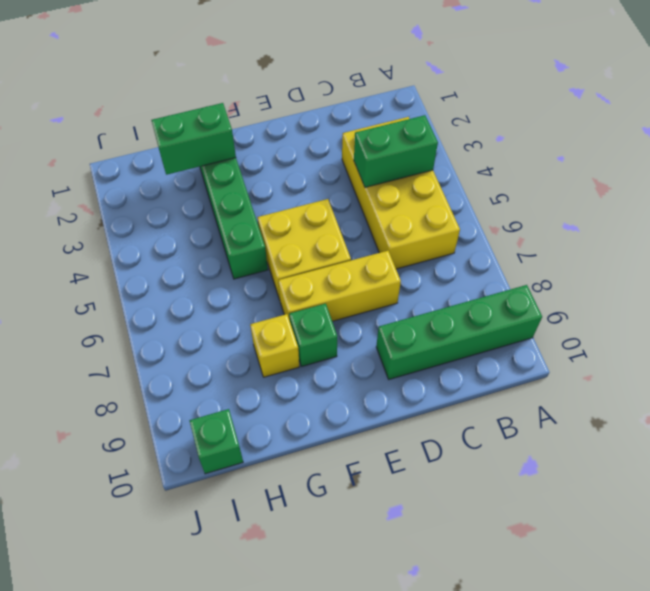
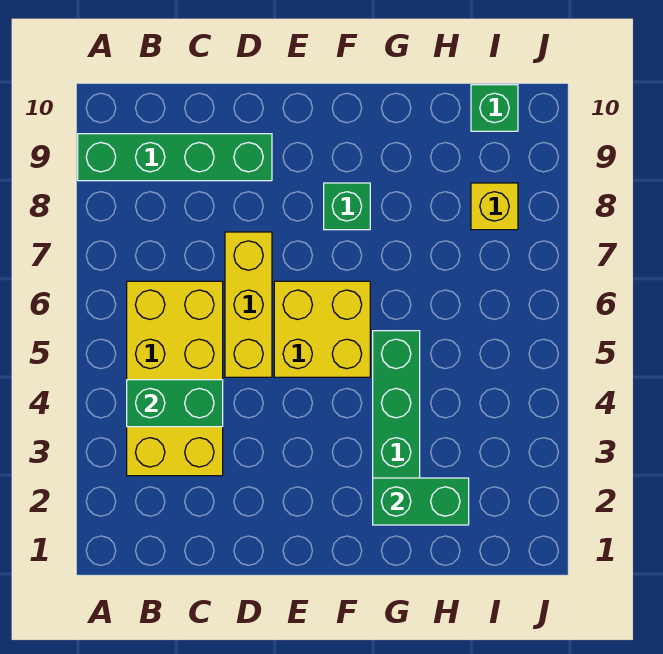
yellow 1x3 brick [278,251,401,321] -> yellow 1x3 brick turned to [225,232,272,377]
yellow 1x1 brick [250,314,299,377] -> yellow 1x1 brick moved to [471,183,518,230]

